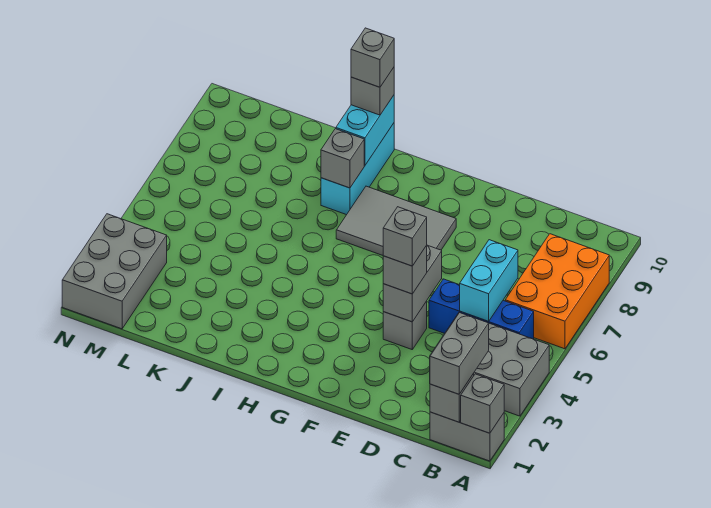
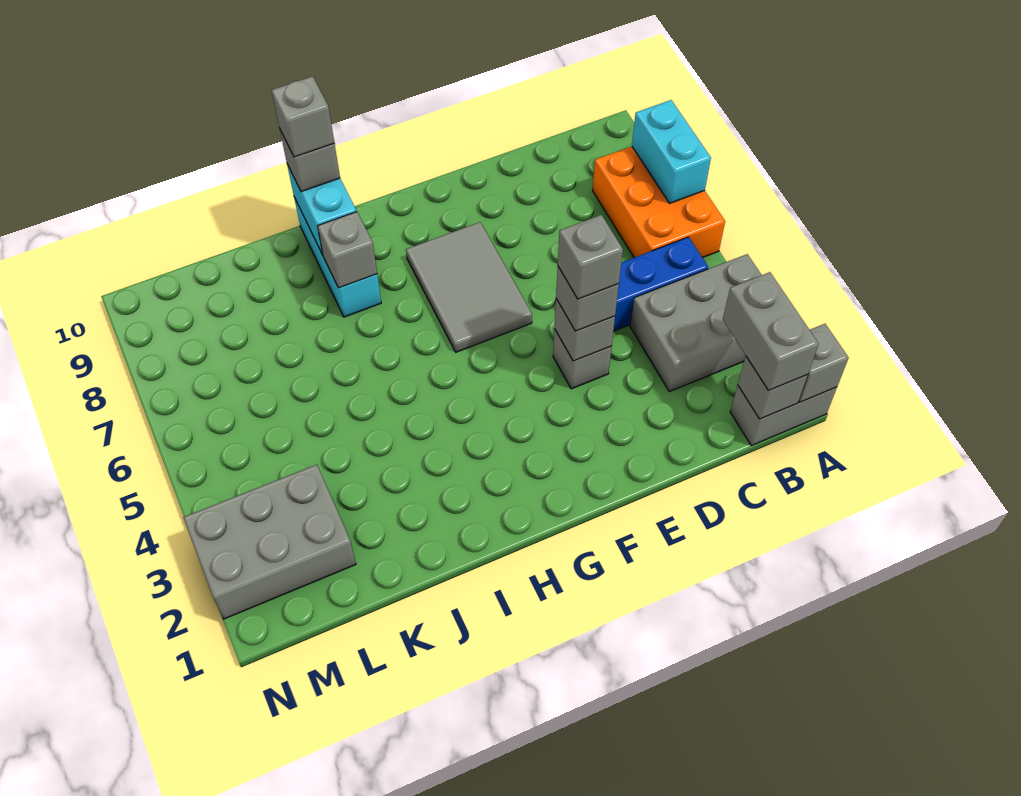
cyan 1x2 brick [460,240,518,321] -> cyan 1x2 brick moved to [632,100,711,203]
grey 1x2 brick [383,245,442,322] -> grey 1x1 brick [555,299,615,361]
grey 2x3 tile [336,186,456,255] -> grey 2x3 tile turned to [406,222,532,352]
grey 2x3 brick [62,214,167,329] -> grey 2x3 brick turned to [183,465,356,619]

